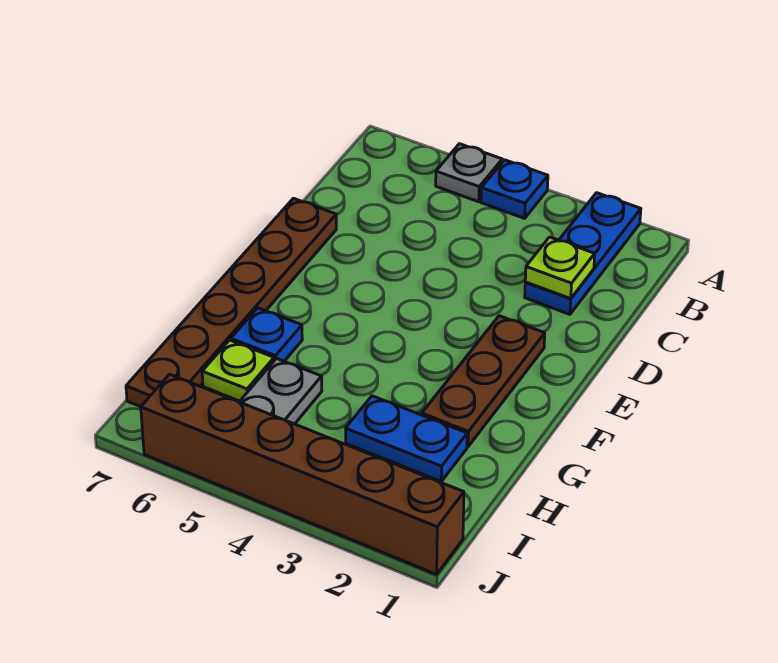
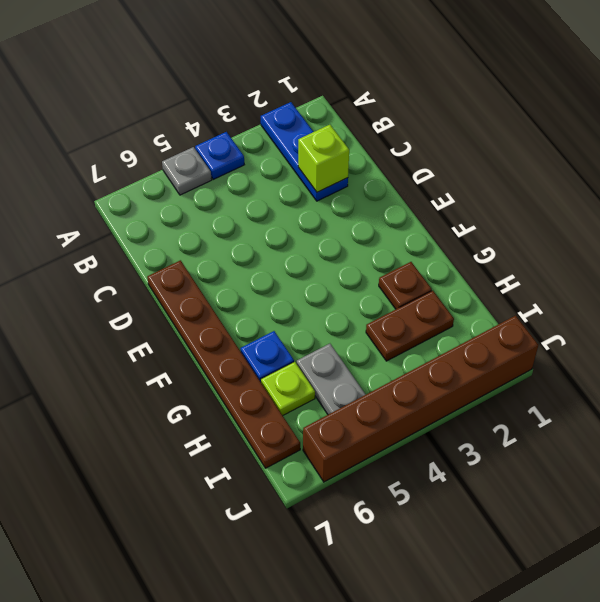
lime 1x1 plate [525,237,595,299] -> lime 1x1 brick [298,125,349,192]
brown 1x3 plate [422,316,545,447] -> brown 1x1 plate [379,262,432,309]
blue 1x2 plate [346,396,467,481] -> brown 1x2 plate [366,291,454,361]

